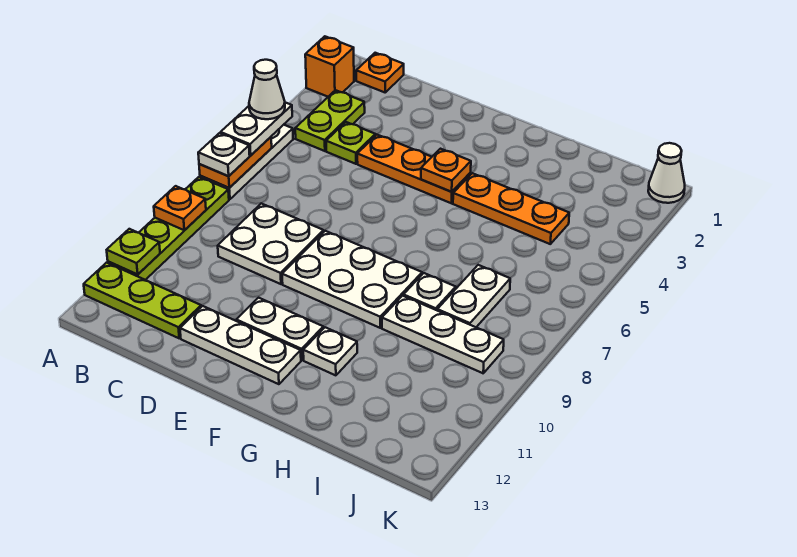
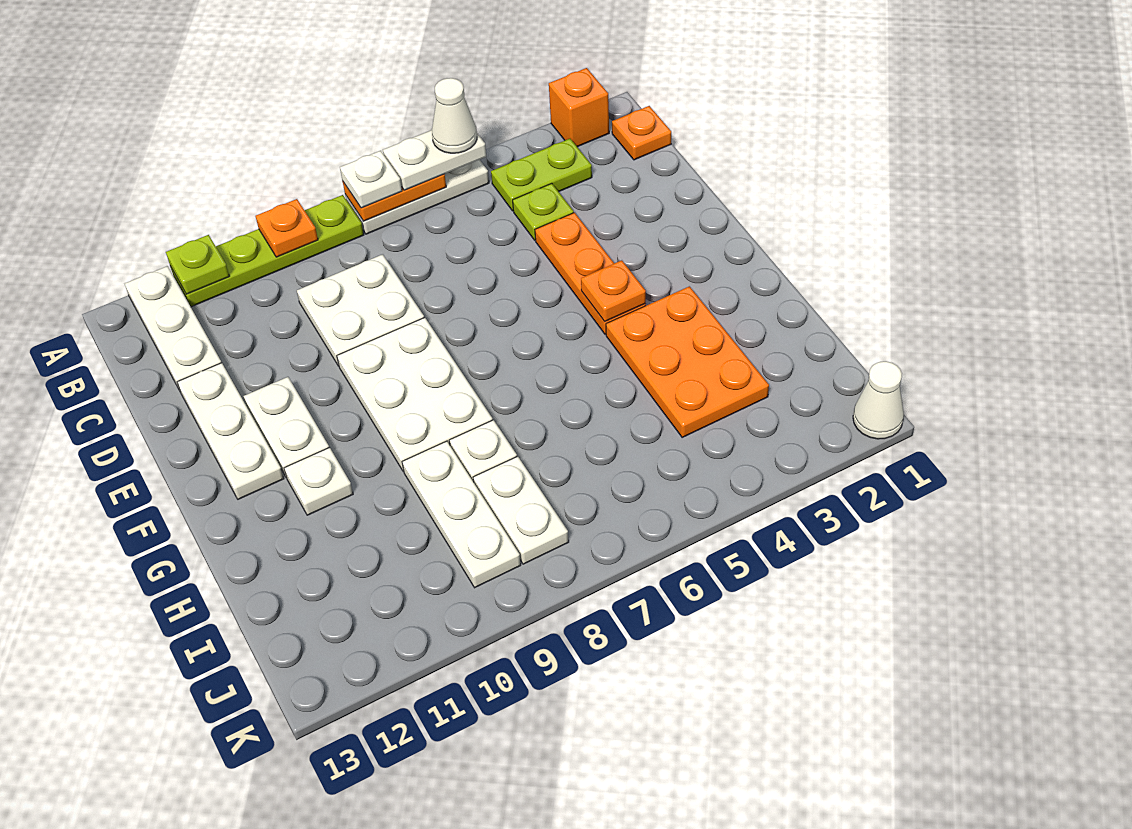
lime 1x3 plate [84,263,201,338] -> white 1x3 plate [125,266,221,390]
orange 1x3 plate [453,173,569,244] -> orange 2x3 plate [606,286,769,437]
white 1x2 plate [437,265,510,327] -> white 1x2 plate turned to [473,456,569,564]

